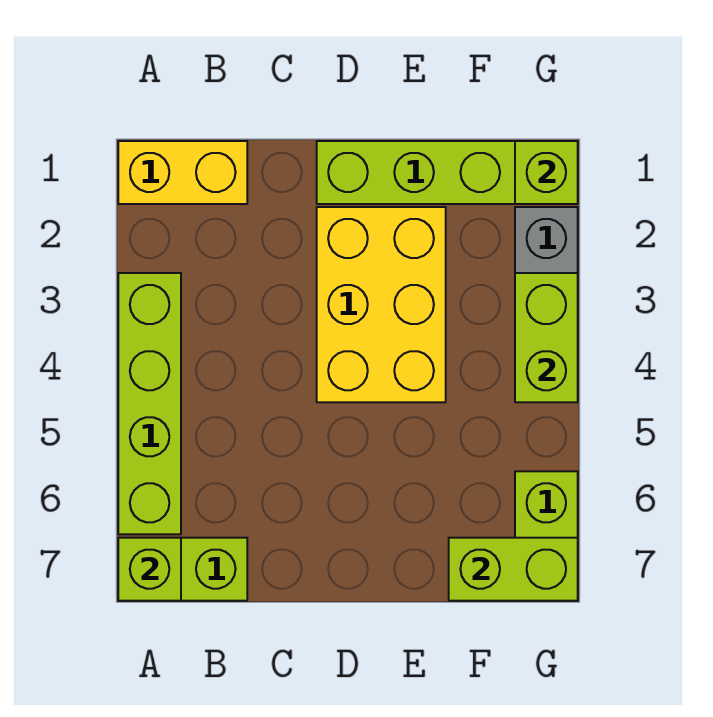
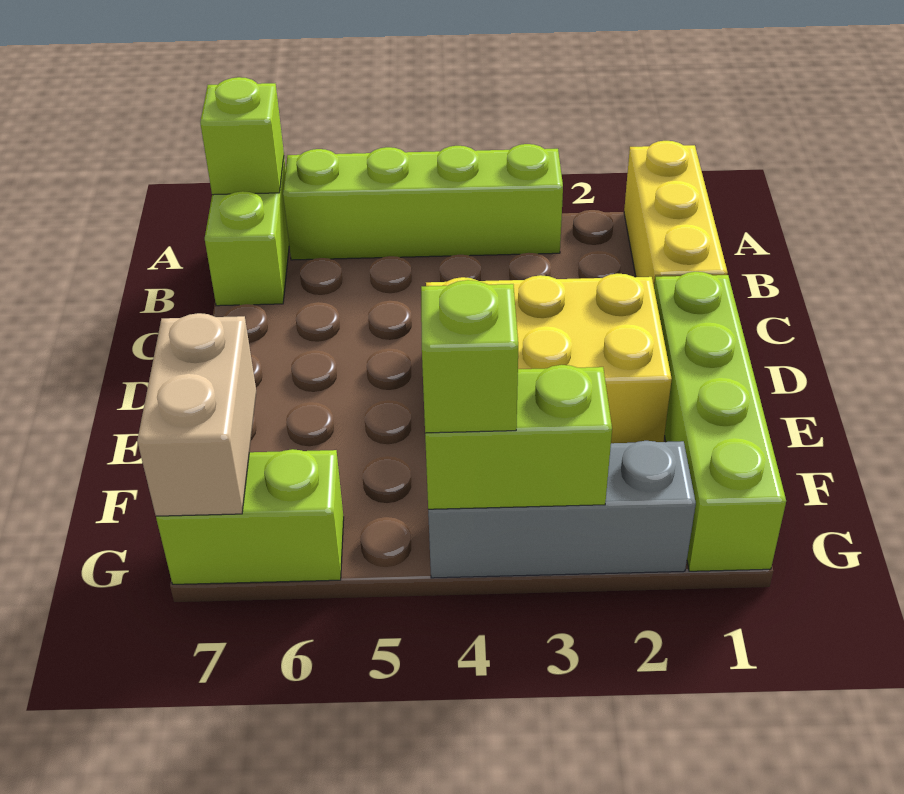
yellow 1x2 brick [118,141,247,204] -> yellow 1x3 brick [624,141,728,285]
lime 1x2 brick [449,538,578,601] -> tan 1x2 brick [137,313,256,516]
lime 1x1 brick [515,141,578,204] -> lime 1x1 brick moved to [421,280,518,433]

